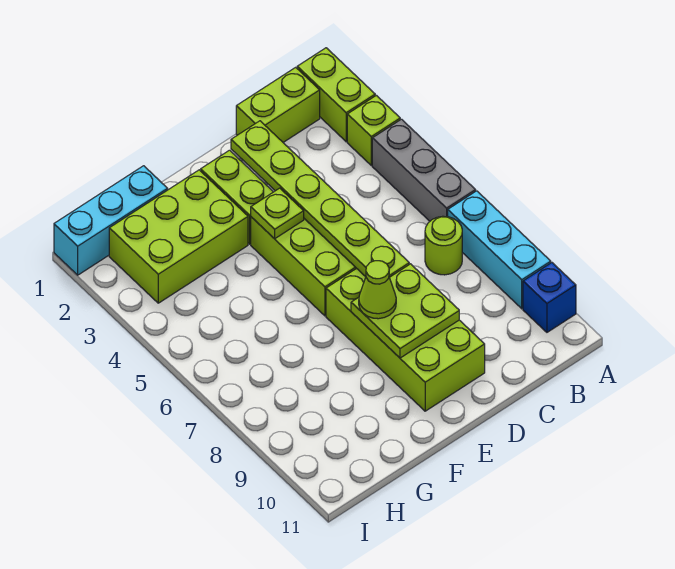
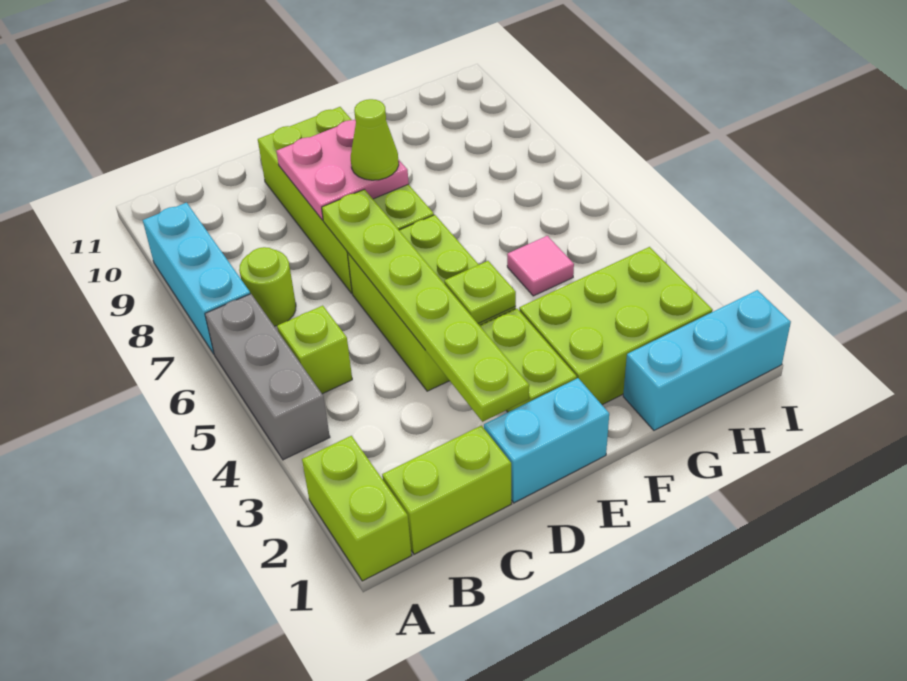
lime 1x1 brick [347,95,400,165] -> lime 1x1 brick moved to [277,306,352,394]
blue 1x1 brick [523,263,576,332] -> none
none -> cyan 1x2 brick [484,378,609,503]
lime 2x2 plate [351,264,459,358] -> pink 2x2 plate [276,120,409,220]
none -> pink 1x1 tile [507,236,574,296]

